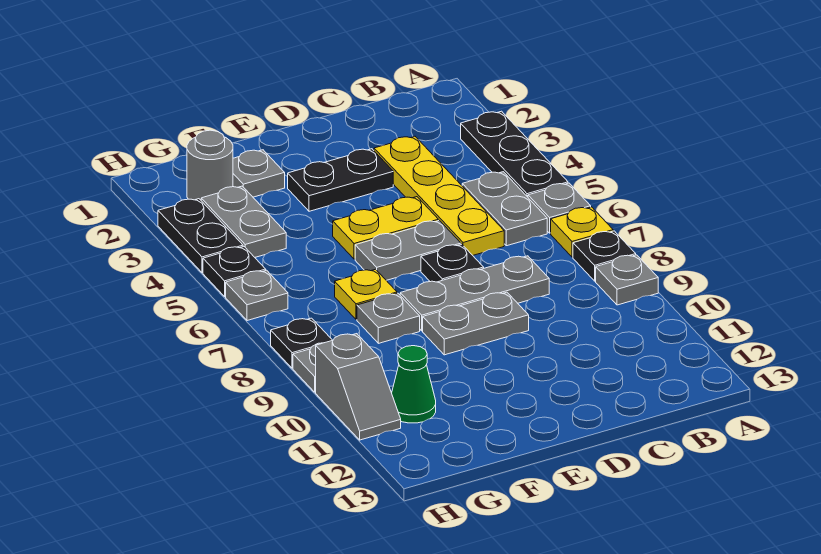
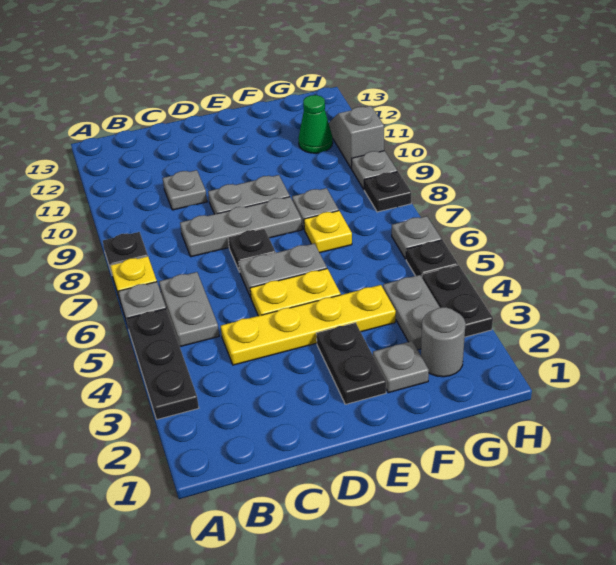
grey 1x1 plate [596,255,658,305] -> grey 1x1 plate moved to [163,170,207,210]
yellow 1x4 plate [374,136,504,255] -> yellow 1x4 plate turned to [221,285,396,365]
black 1x2 plate [288,149,393,211] -> black 1x2 plate turned to [316,323,386,404]

